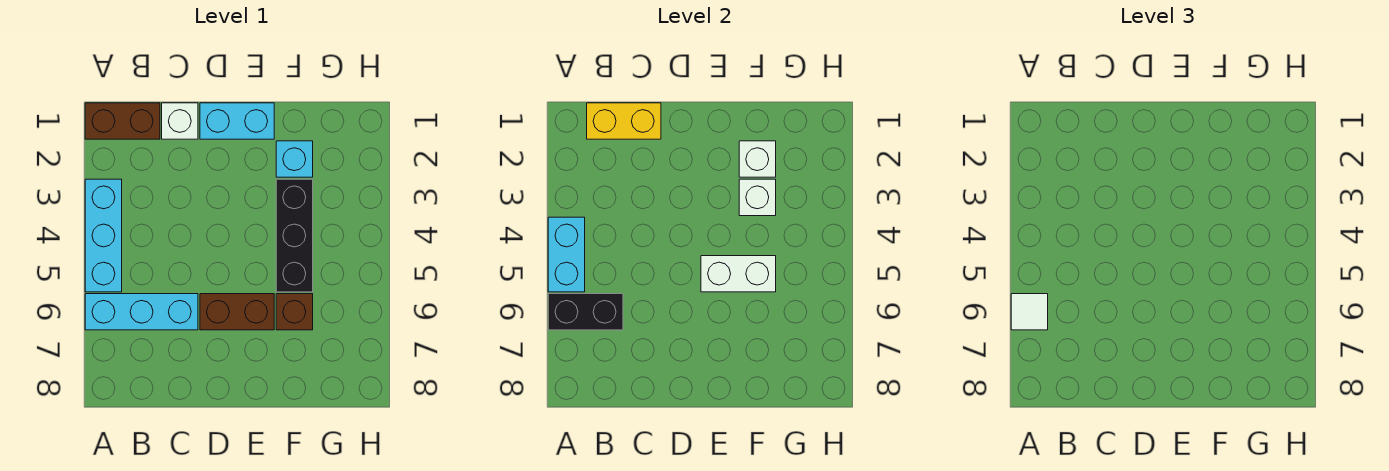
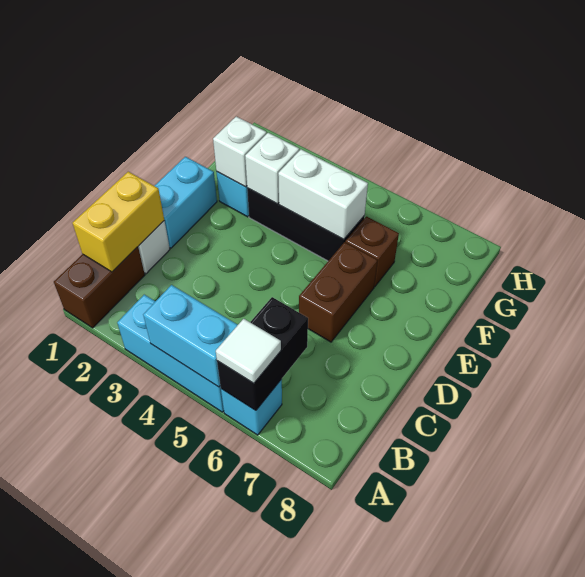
cyan 1x3 brick [85,294,198,330] -> cyan 1x1 brick [221,379,282,435]
white 1x2 brick [701,256,776,292] -> white 1x2 brick turned to [278,149,368,239]

